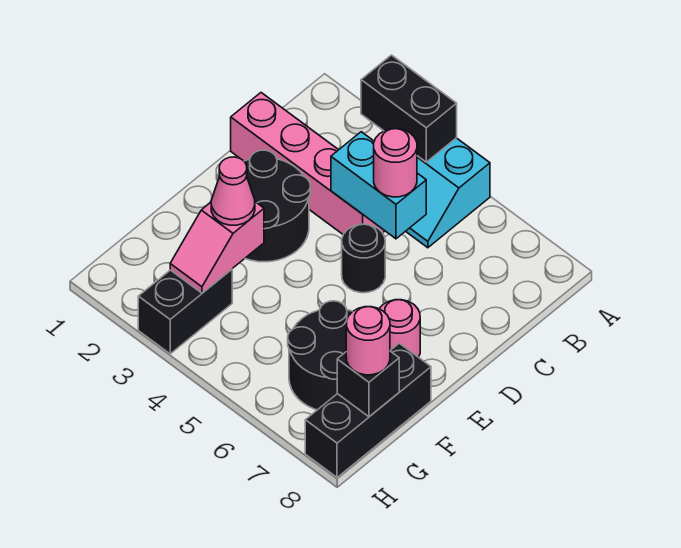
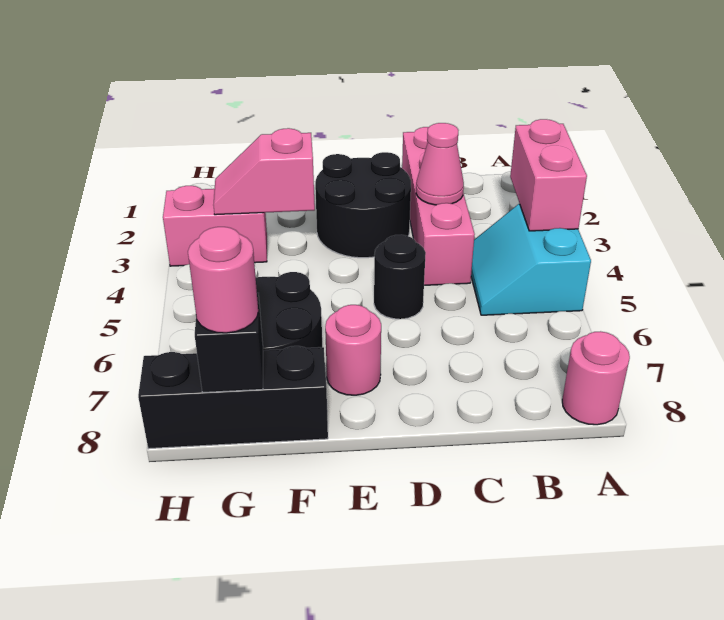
black 1x2 brick [361,55,457,162] -> pink 1x2 brick [510,119,587,231]
cyan 1x2 brick [331,132,426,239] -> none
pink 1x1 round brick [374,129,417,197] -> pink 1x1 round brick moved to [562,331,630,425]
pink 1x1 cone [211,157,255,225] -> pink 1x1 cone moved to [416,123,464,205]
black 1x2 brick [138,269,232,354] -> pink 1x2 brick [163,186,267,266]

